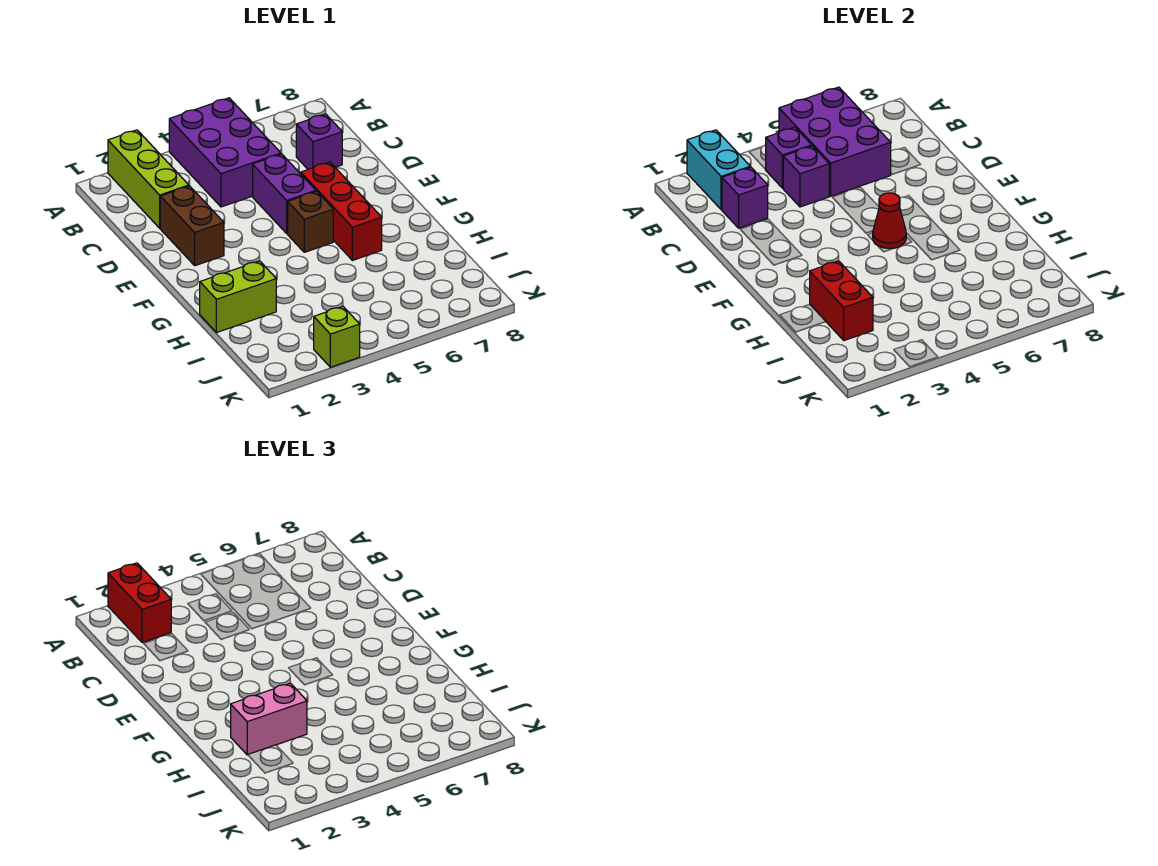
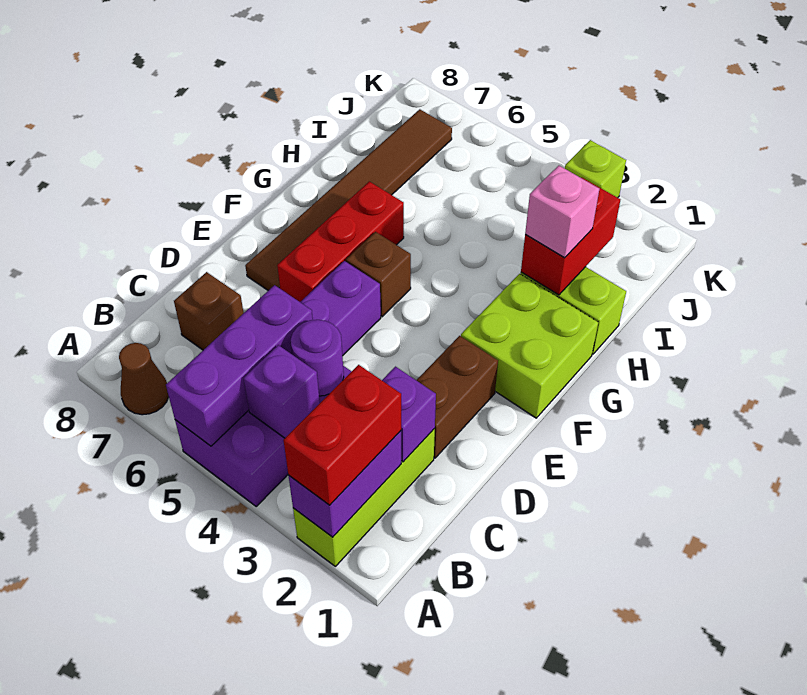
cyan 1x2 brick [687,130,750,210] -> purple 1x2 brick [288,431,401,537]
purple 2x3 brick [779,87,891,196] -> purple 1x3 brick [166,285,313,446]
none -> brown 1x1 cone [119,343,169,415]
purple 1x1 brick [783,146,829,207] -> purple 1x1 round brick [291,320,344,396]
purple 1x1 brick [296,114,342,169] -> brown 1x1 brick [174,272,243,350]
none -> brown 1x6 tile [245,109,452,290]
none -> lime 2x2 brick [461,274,598,418]
red 1x1 cone [873,193,906,248] -> none
pink 1x2 brick [231,683,307,755] -> pink 1x1 brick [525,166,599,258]

